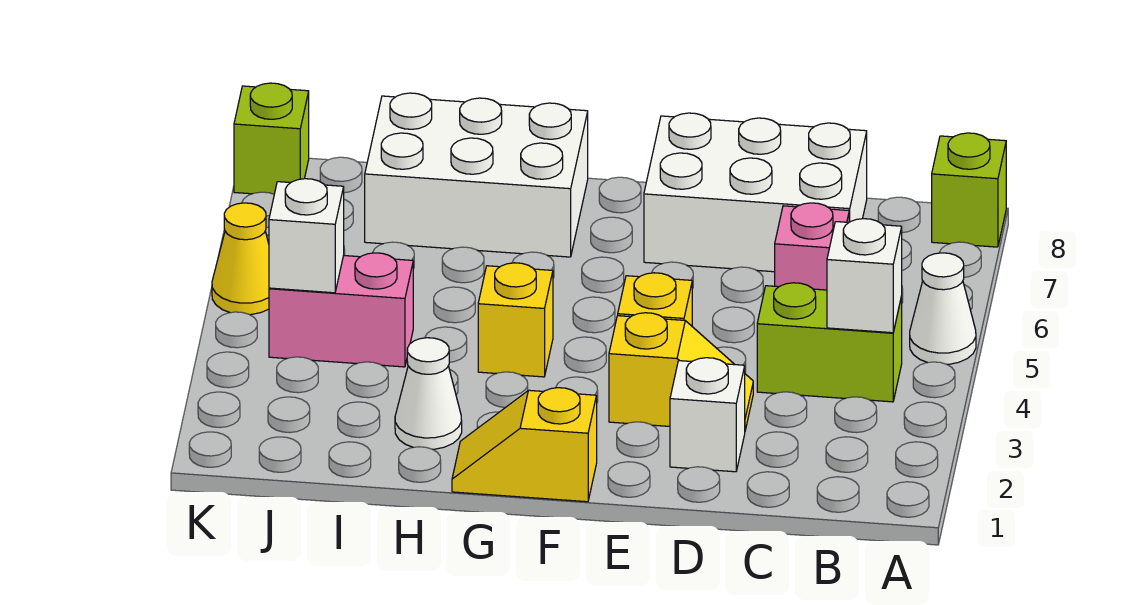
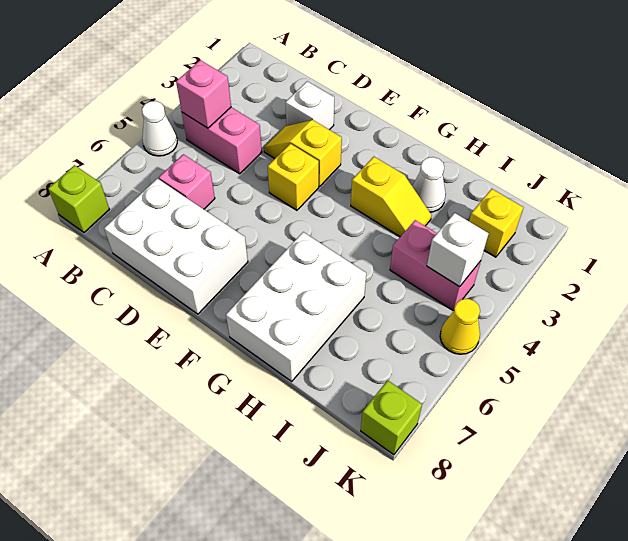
lime 1x2 brick [757,283,902,402] -> pink 1x2 brick [182,107,262,174]
white 1x1 brick [827,219,902,333] -> pink 1x1 brick [176,60,231,128]
yellow 1x2 slope [452,388,597,502] -> yellow 1x2 slope moved to [351,157,432,237]
yellow 1x1 brick [478,263,553,377] -> yellow 1x1 brick moved to [469,189,523,257]
white 2x3 brick [365,93,588,257] -> white 2x3 brick turned to [226,232,366,381]

